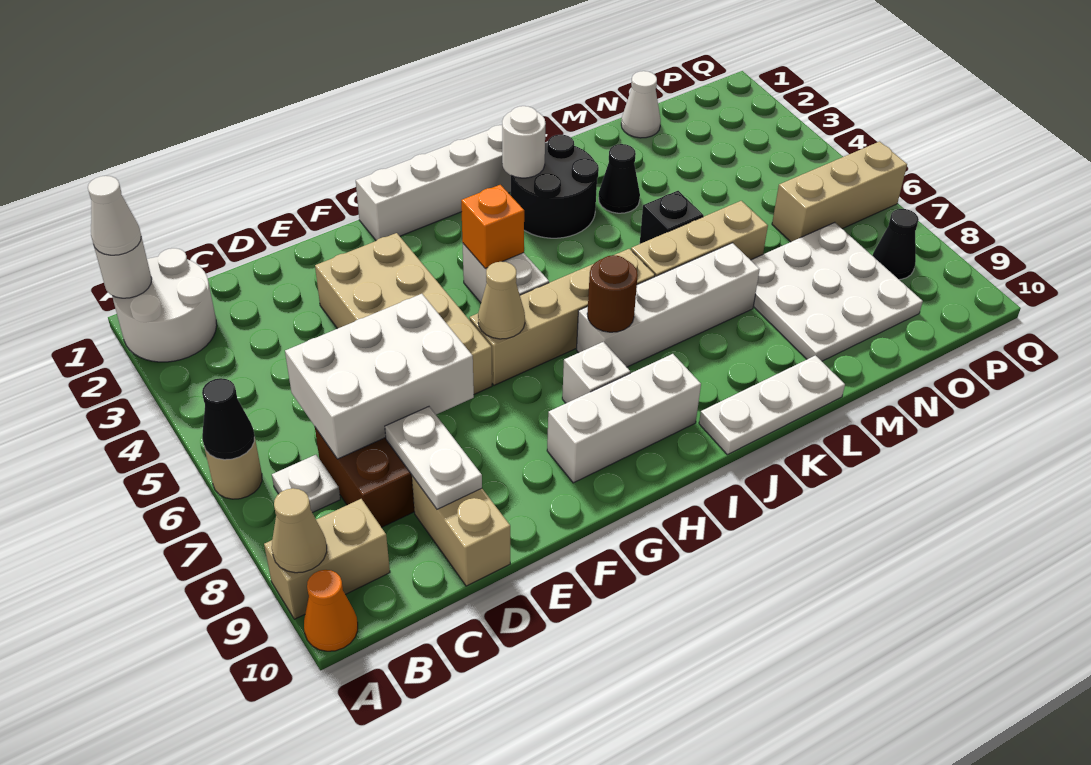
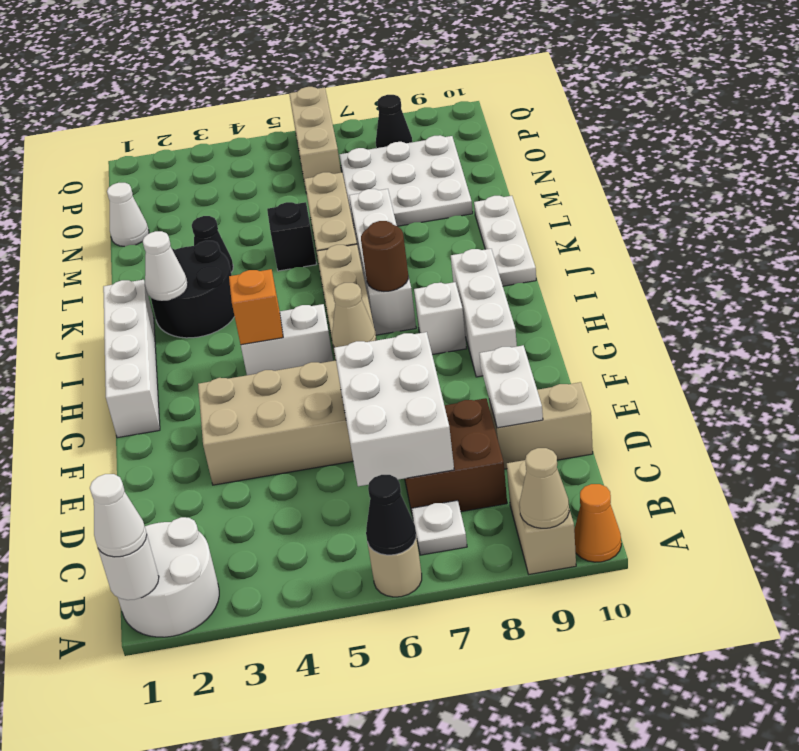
white 1x2 plate [385,407,482,509] -> white 1x2 plate turned to [479,345,543,428]
white 1x1 round brick [502,106,546,178] -> white 1x1 cone [143,231,188,301]

